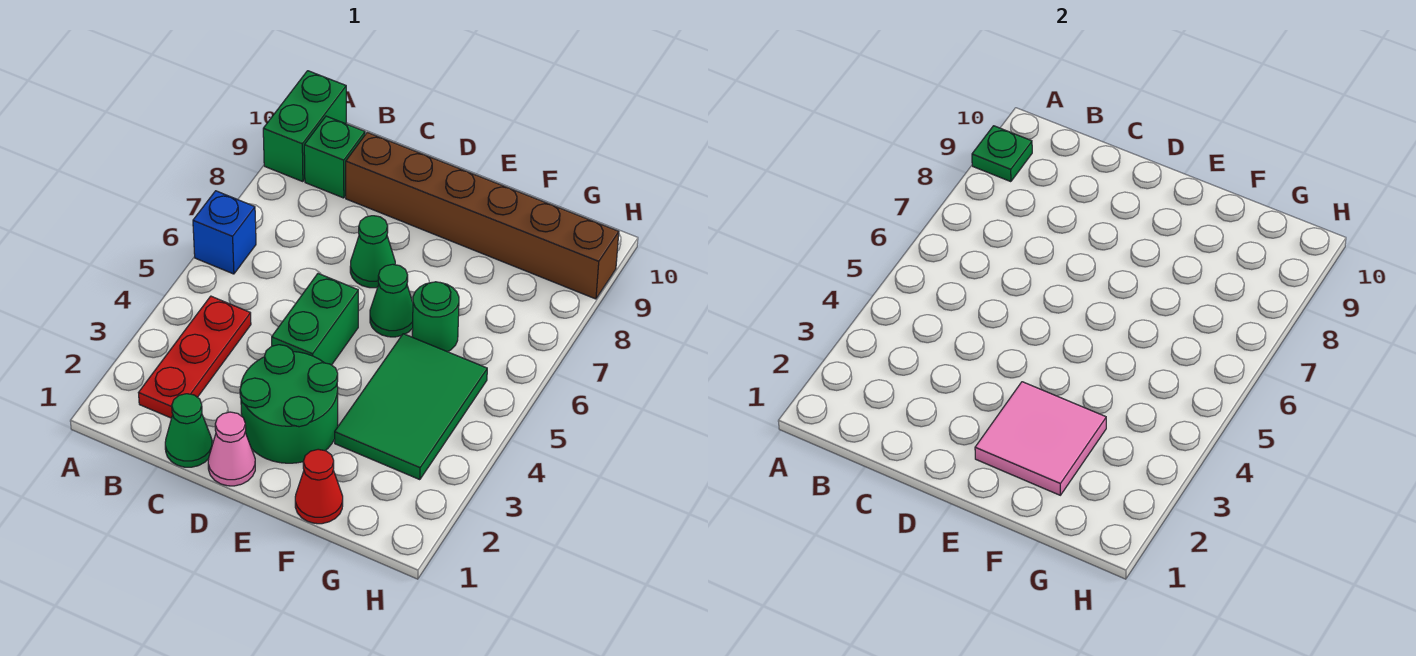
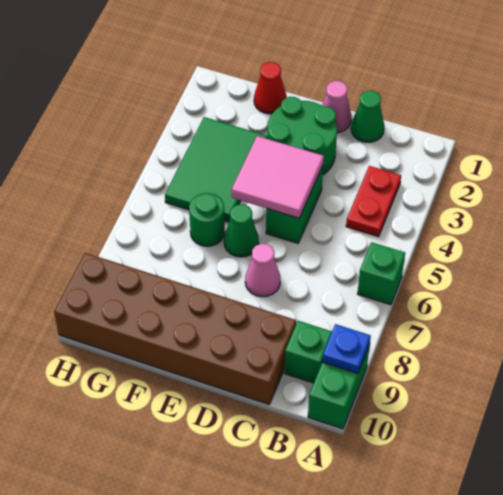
blue 1x1 brick [193,191,256,274] -> green 1x1 brick [358,242,405,305]
green 1x1 plate [972,126,1032,182] -> blue 1x1 plate [322,324,371,373]
red 1x3 plate [139,296,251,418] -> red 1x2 plate [346,166,401,237]
brown 1x6 brick [346,132,619,299] -> brown 2x6 brick [54,253,296,404]
green 1x1 cone [350,216,395,288] -> pink 1x1 cone [245,244,280,297]
pink 2x2 tile [975,382,1106,495] -> pink 2x2 tile moved to [232,136,324,218]

